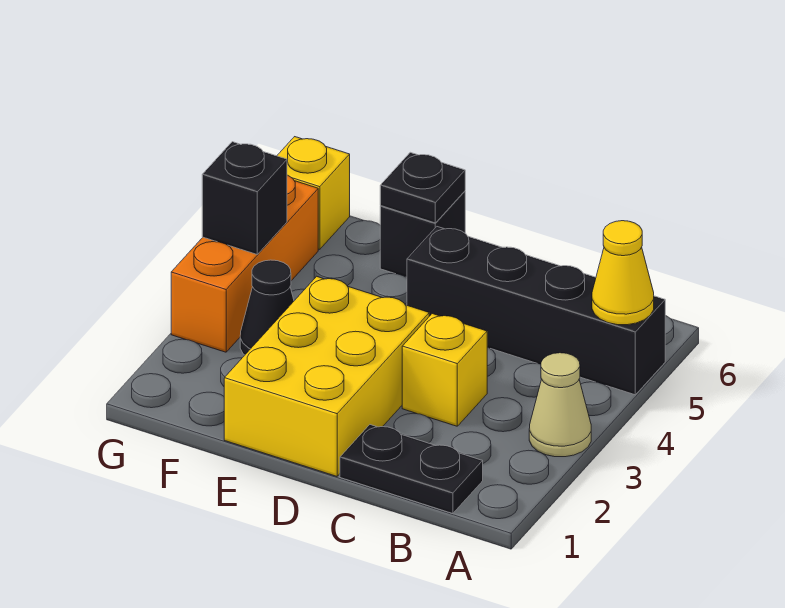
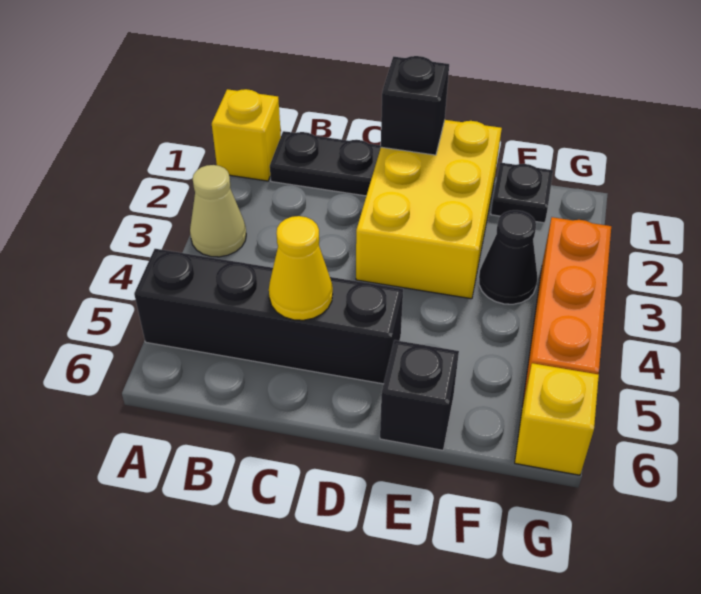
yellow 1x1 cone [592,221,654,325] -> yellow 1x1 cone moved to [269,216,333,320]
yellow 1x1 brick [402,314,487,426] -> yellow 1x1 brick moved to [212,89,281,181]
black 1x1 plate [380,152,465,223] -> black 1x1 plate moved to [491,163,553,223]
black 1x1 brick [202,142,287,254] -> black 1x1 brick moved to [381,56,449,155]

